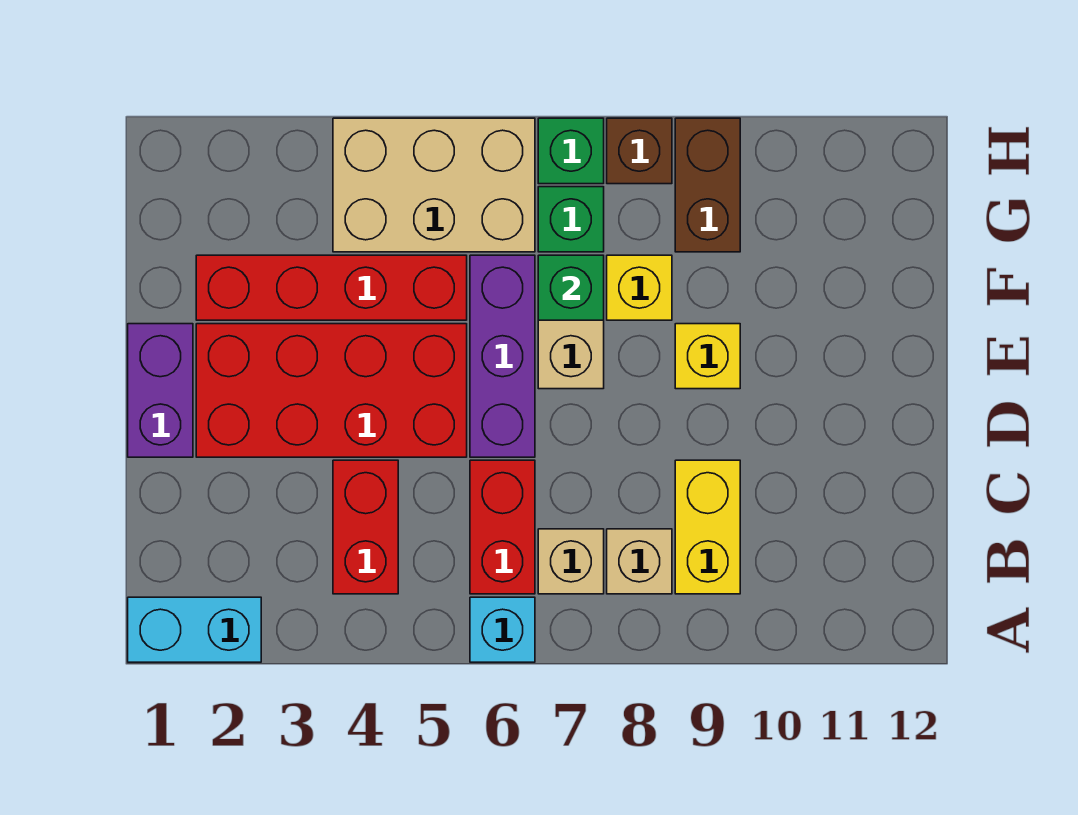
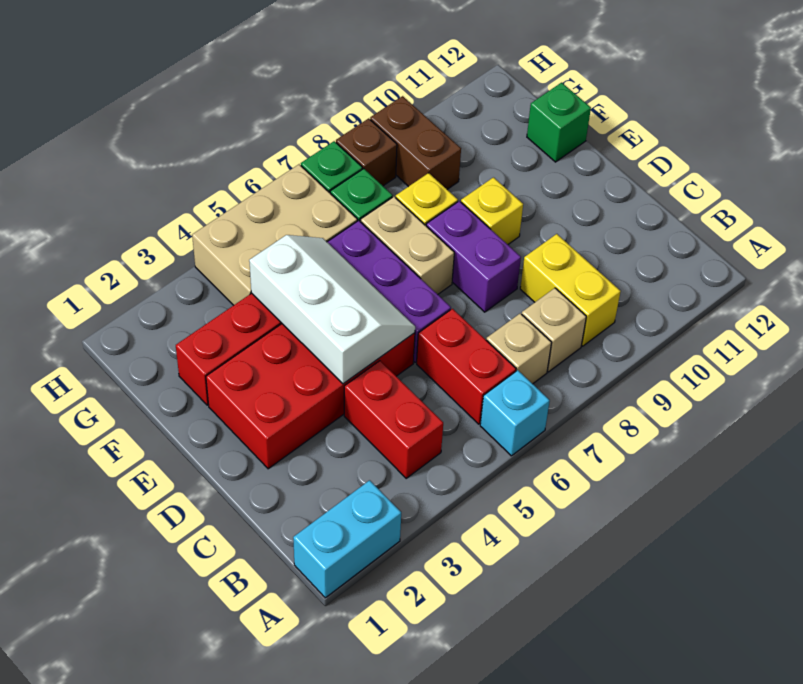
purple 1x2 brick [128,324,193,457] -> purple 1x2 brick moved to [426,201,521,312]
none -> white 2x3 slope [249,235,415,384]
green 1x1 brick [538,255,604,320] -> green 1x1 brick moved to [527,83,591,162]

